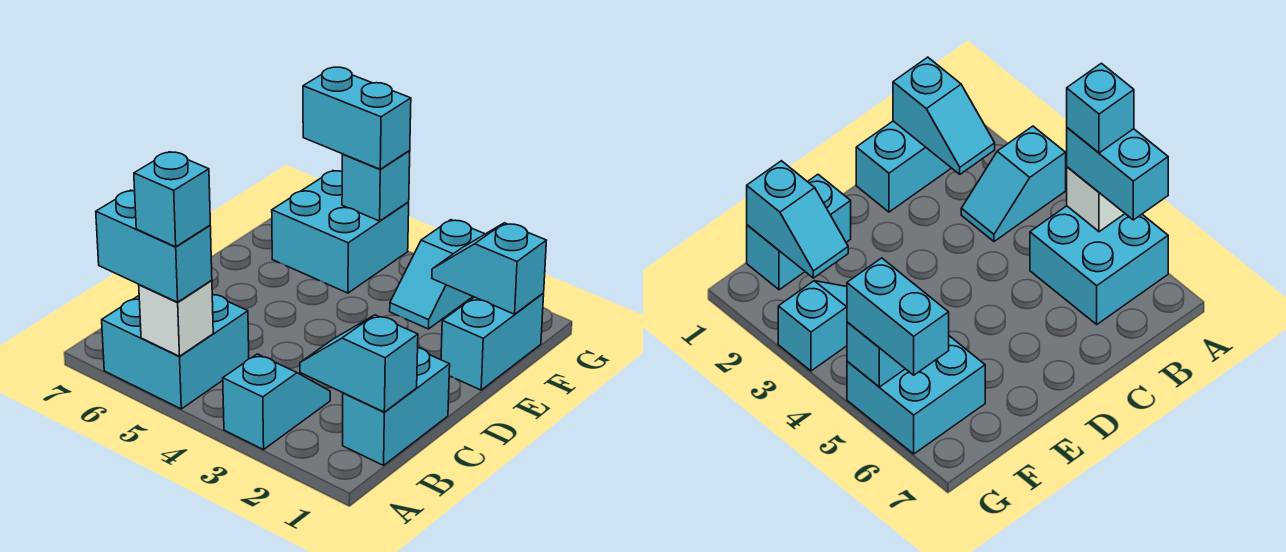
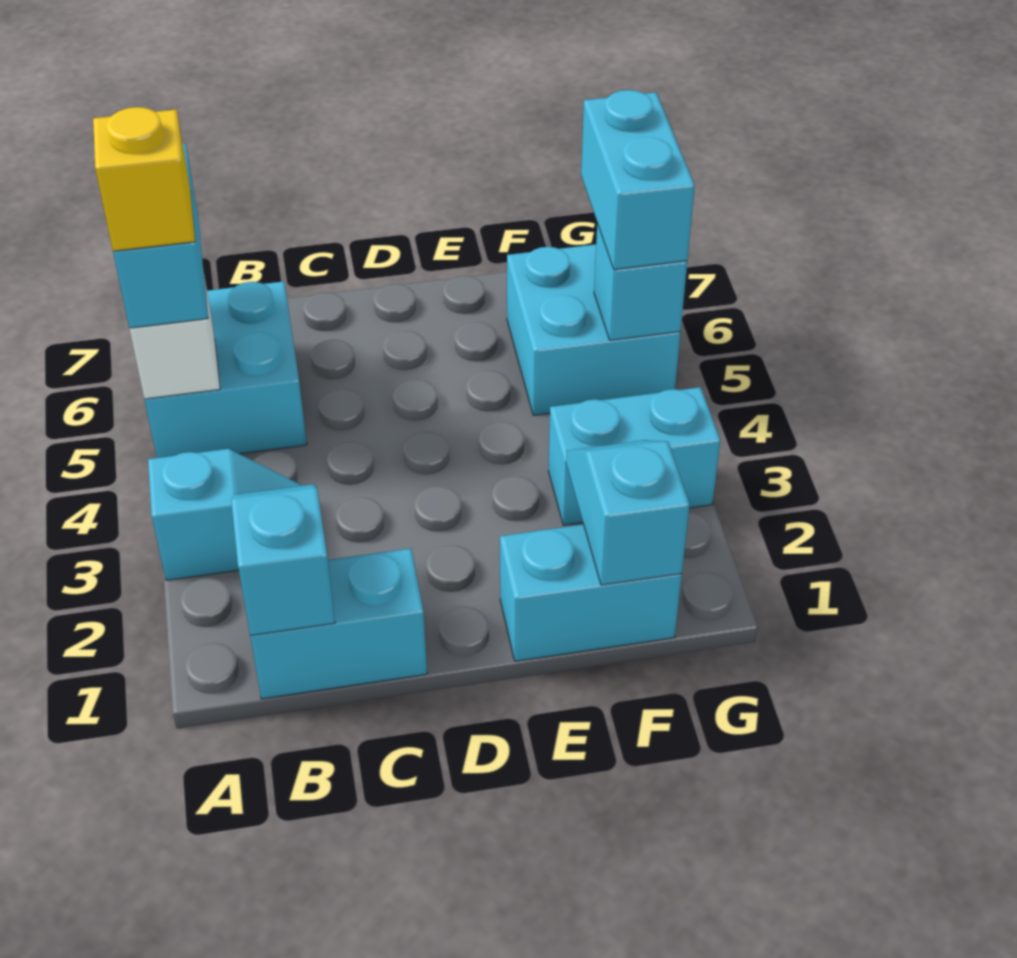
cyan 1x1 brick [134,152,210,247] -> yellow 1x1 brick [93,107,195,251]
cyan 1x2 slope [390,220,485,329] -> cyan 1x2 brick [548,387,721,525]

